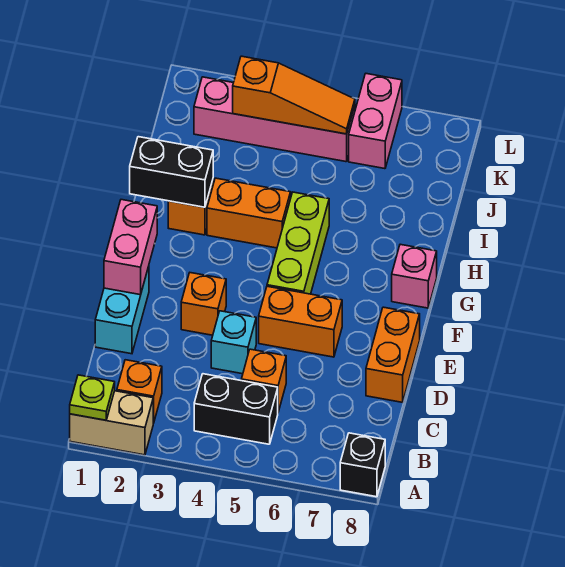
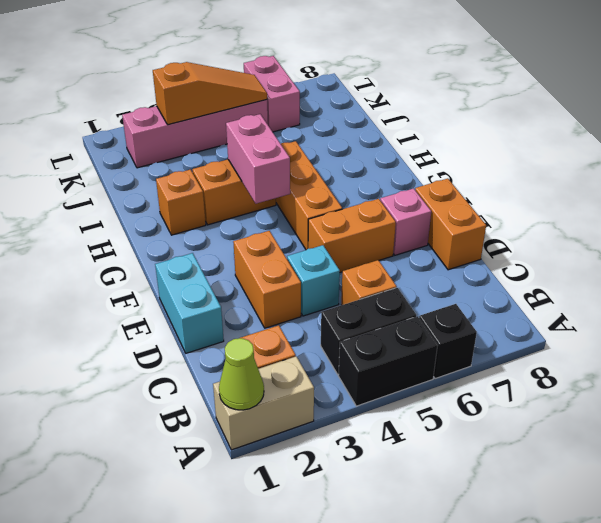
lime 1x1 plate [70,375,115,420] -> lime 1x1 cone [219,338,264,410]
black 1x1 brick [340,433,385,497] -> black 1x1 brick moved to [419,304,477,379]
pink 1x2 brick [104,200,157,295] -> pink 1x2 brick moved to [226,114,290,204]
orange 1x1 brick [181,273,226,335] -> orange 1x2 brick [233,231,301,328]
lime 1x3 brick [267,192,329,294] -> orange 1x3 brick [276,141,342,250]
pink 1x1 brick [392,244,437,308] -> pink 1x1 brick moved to [380,189,431,255]
black 1x2 brick [130,137,213,207] -> black 1x2 brick moved to [338,316,438,406]

